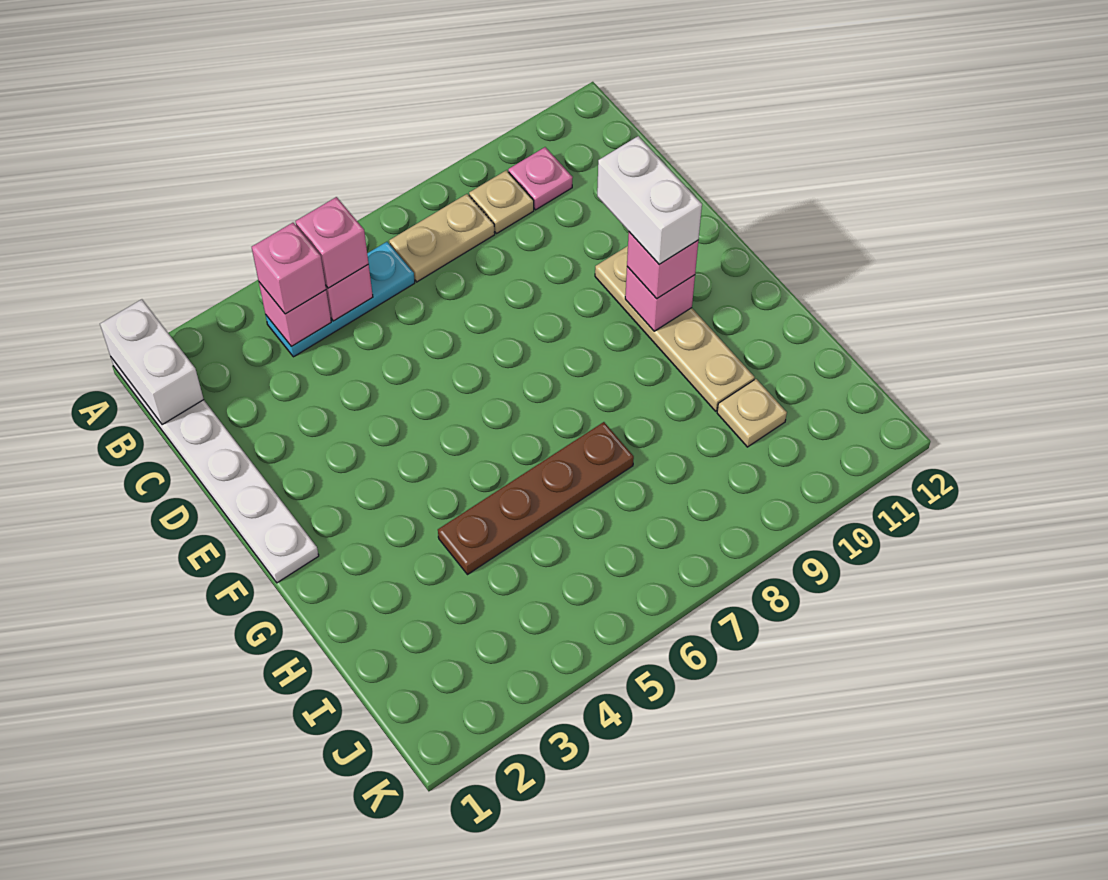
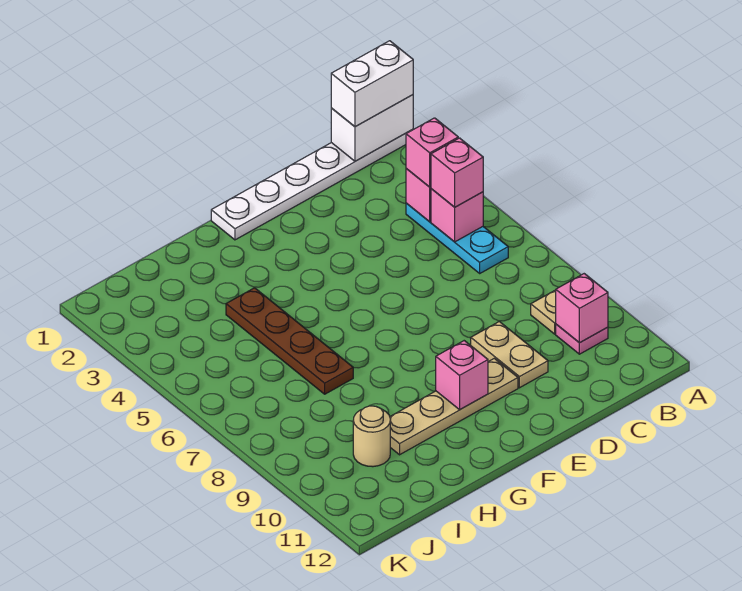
tan 1x2 plate [389,194,495,282] -> tan 1x2 plate moved to [471,322,548,388]
white 1x2 brick [597,136,702,264] -> white 1x2 brick moved to [331,41,413,127]
pink 1x1 brick [627,232,698,299] -> pink 1x1 brick moved to [556,274,608,343]
tan 1x1 plate [717,379,787,447] -> tan 1x1 round brick [353,406,390,467]

